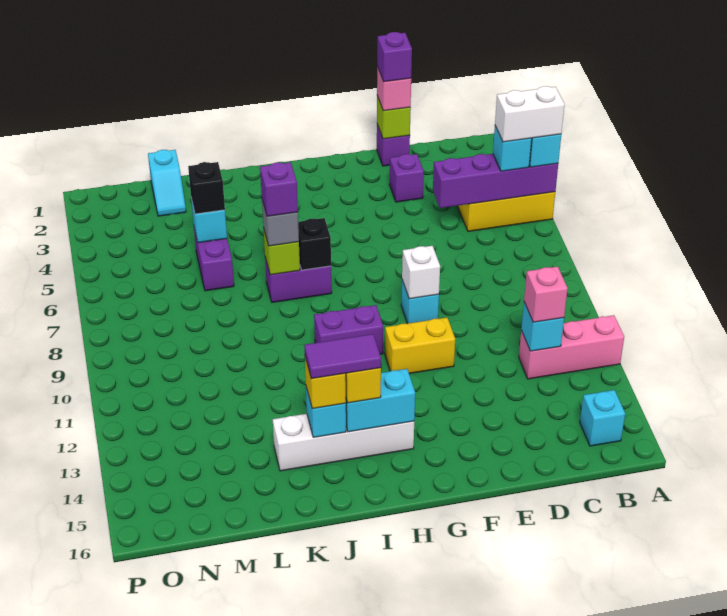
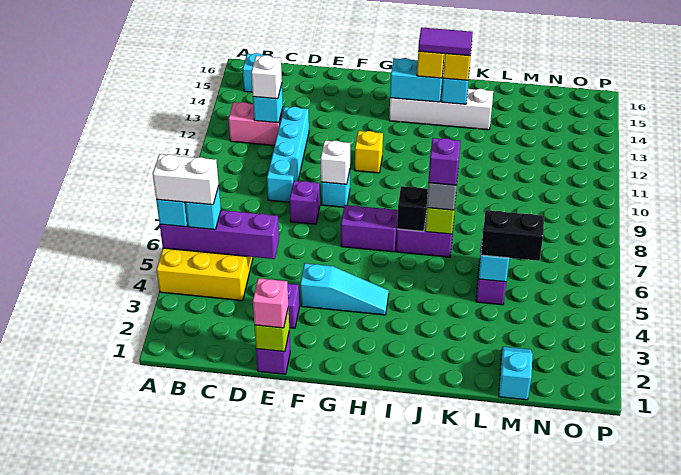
pink 1x3 brick [519,315,624,379] -> pink 1x2 brick [229,102,283,145]
pink 1x1 brick [524,266,568,322] -> white 1x1 brick [251,55,282,99]
none -> cyan 1x4 brick [267,107,309,202]
purple 1x1 brick [377,32,412,82] -> purple 1x1 brick moved to [290,181,320,224]
none -> cyan 1x3 slope [300,263,389,315]
yellow 1x2 brick [385,318,455,373] -> yellow 1x1 brick [355,131,383,173]
purple 1x2 brick [314,305,383,354] -> purple 1x2 brick moved to [341,205,398,252]
black 1x1 brick [188,162,225,214] -> black 1x2 brick [481,210,544,261]

